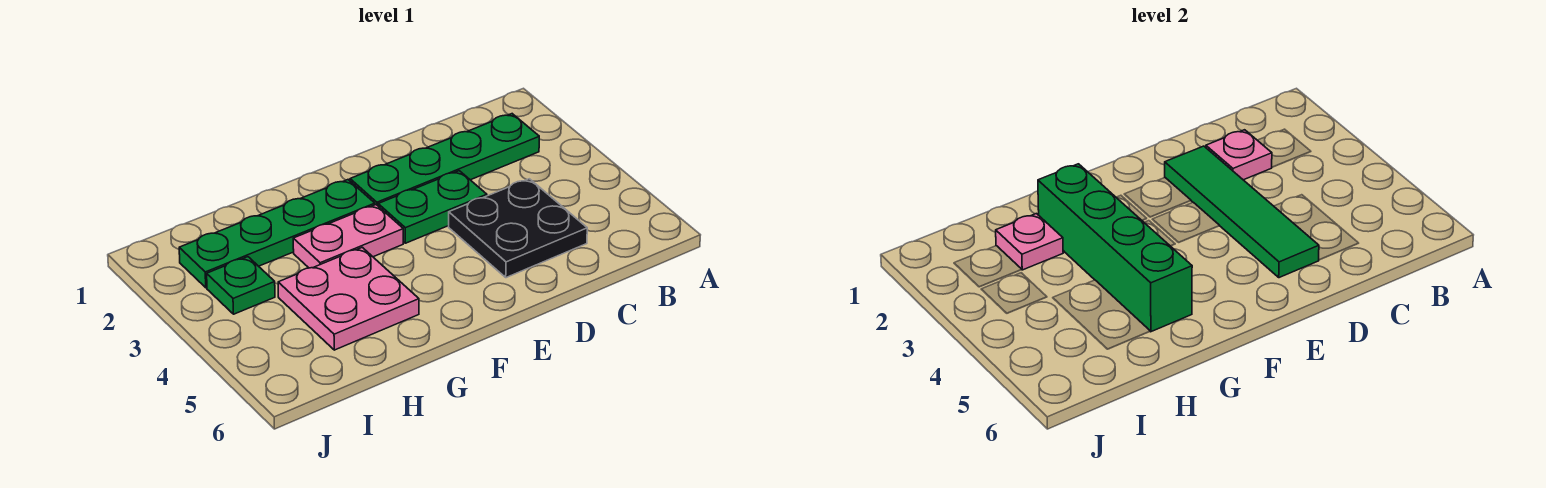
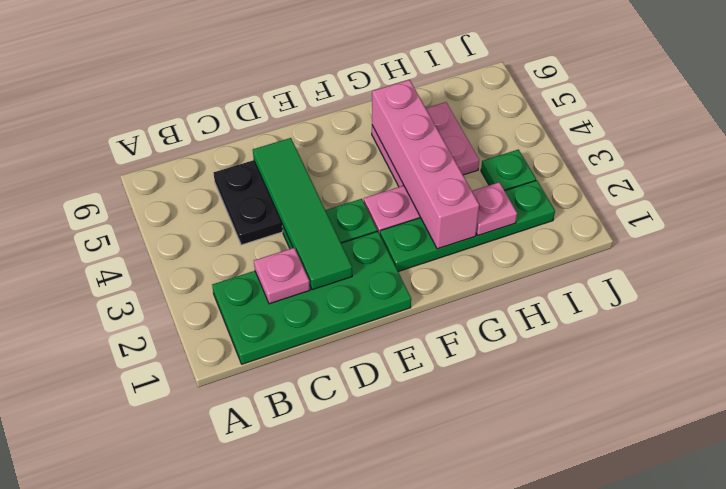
green 1x4 plate [350,114,539,206] -> green 2x4 plate [212,231,411,364]
green 1x4 brick [1038,164,1192,332] -> pink 1x4 brick [372,80,479,249]

